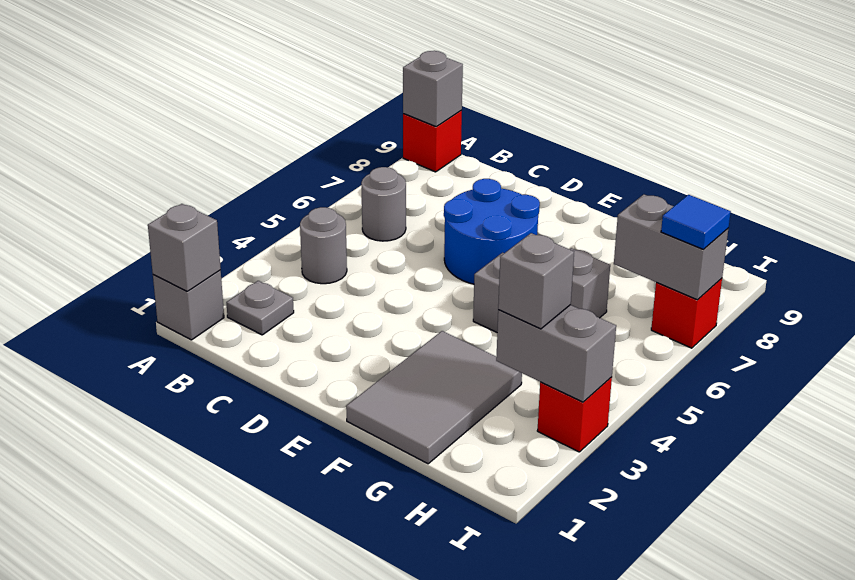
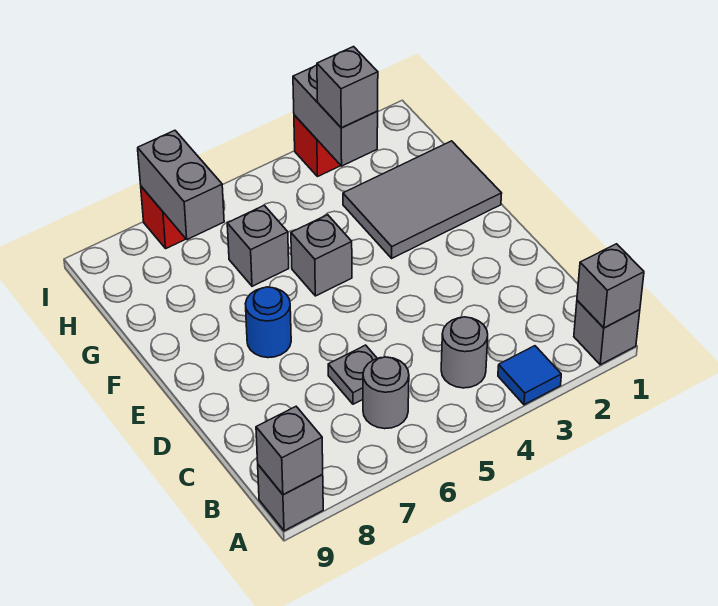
red 1x1 brick [403,111,462,172] -> grey 1x1 brick [258,465,323,531]
grey 1x1 plate [226,281,294,335] -> grey 1x1 plate moved to [328,345,377,404]
blue 2x2 round brick [444,179,540,284] -> blue 1x1 round brick [245,287,291,358]
blue 1x1 tile [661,195,731,249] -> blue 1x1 tile moved to [498,346,561,405]

